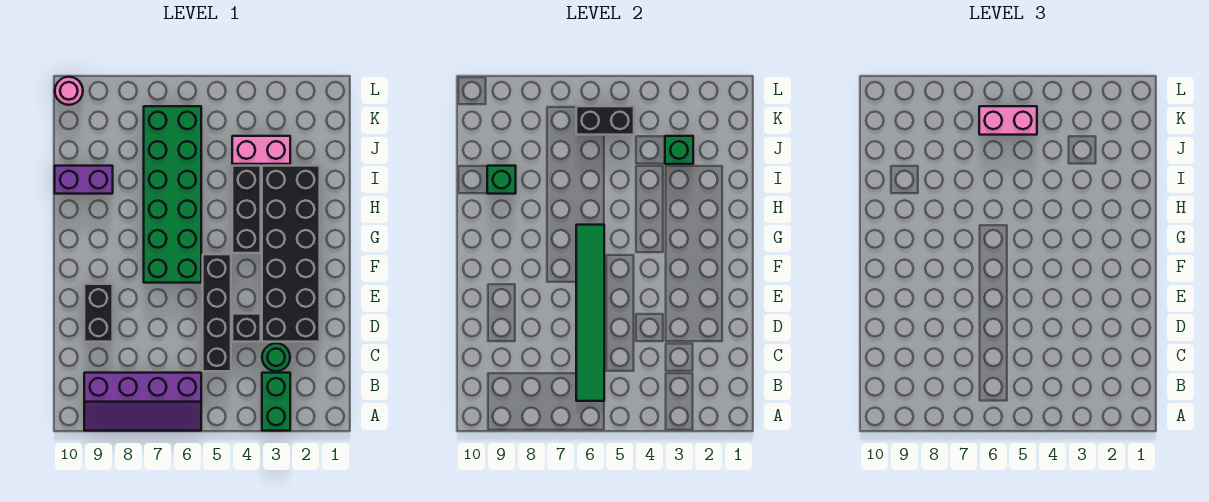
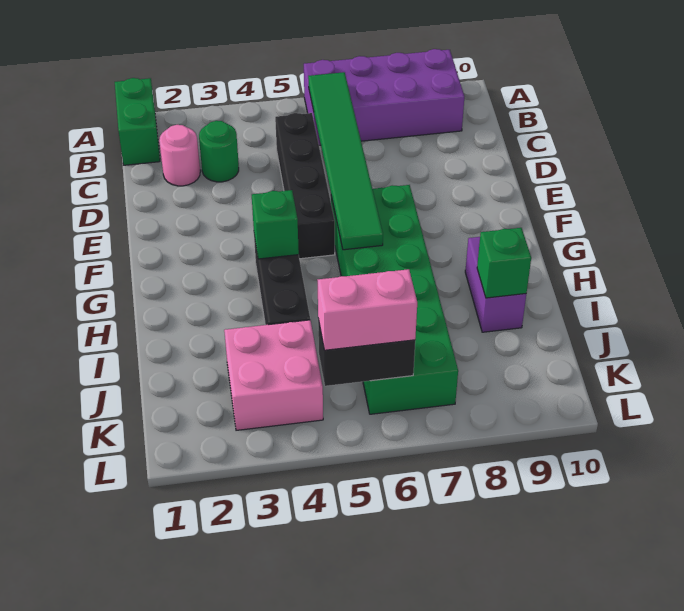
green 1x2 brick [262,373,290,431] -> green 1x2 brick moved to [115,78,160,165]
purple 2x4 slope [84,373,201,431] -> purple 2x4 brick [304,49,464,145]
black 2x6 brick [262,166,320,342] -> none
black 1x1 brick [232,314,261,342] -> none
black 1x2 brick [84,284,113,342] -> none
purple 1x2 brick [55,166,113,194] -> purple 1x2 brick turned to [465,237,526,332]
pink 1x2 brick [232,136,290,164] -> pink 2x2 brick [224,320,323,430]
green 1x1 brick [665,136,693,164] -> green 1x1 brick moved to [252,190,299,259]
pink 1x1 round brick [55,77,83,105] -> pink 1x1 round brick moved to [159,125,200,186]

